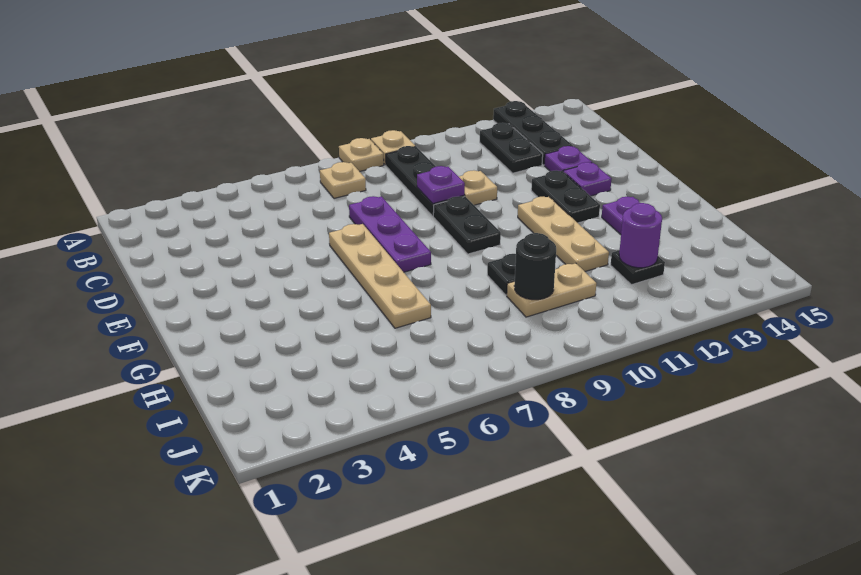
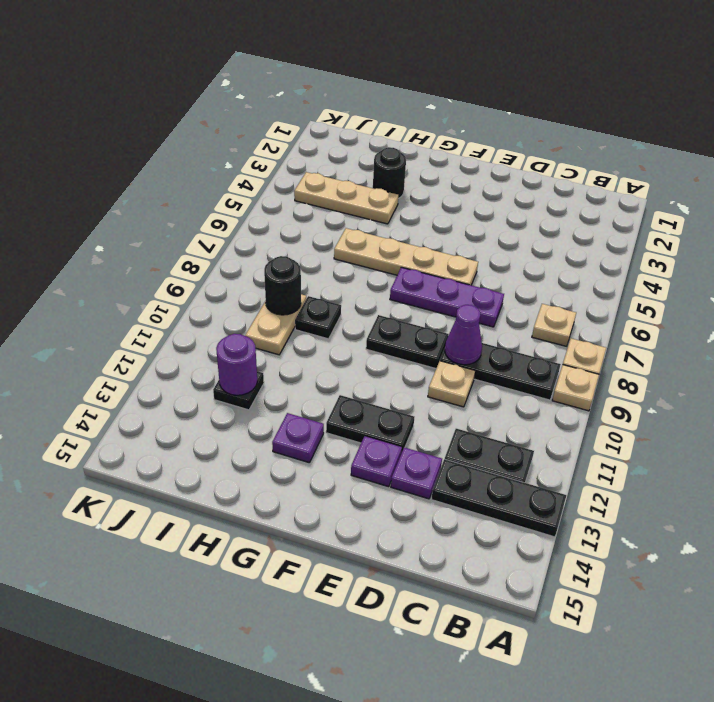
purple 1x1 plate [417,166,465,204] -> purple 1x1 cone [445,305,482,365]
tan 1x3 plate [518,197,609,271] -> tan 1x3 plate moved to [294,172,398,224]
none -> black 1x1 round brick [373,147,406,199]

